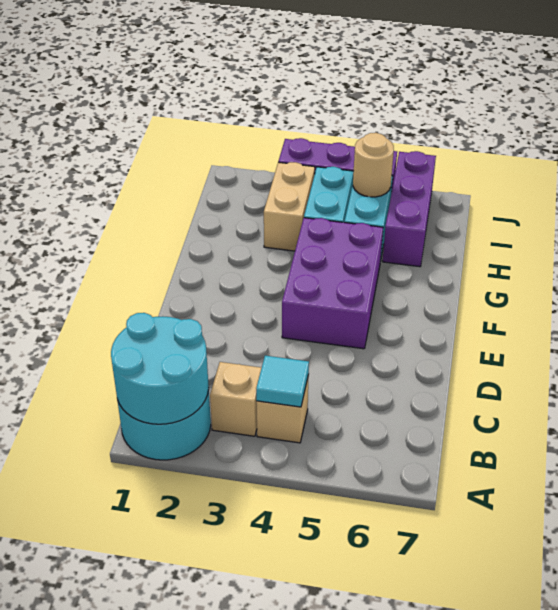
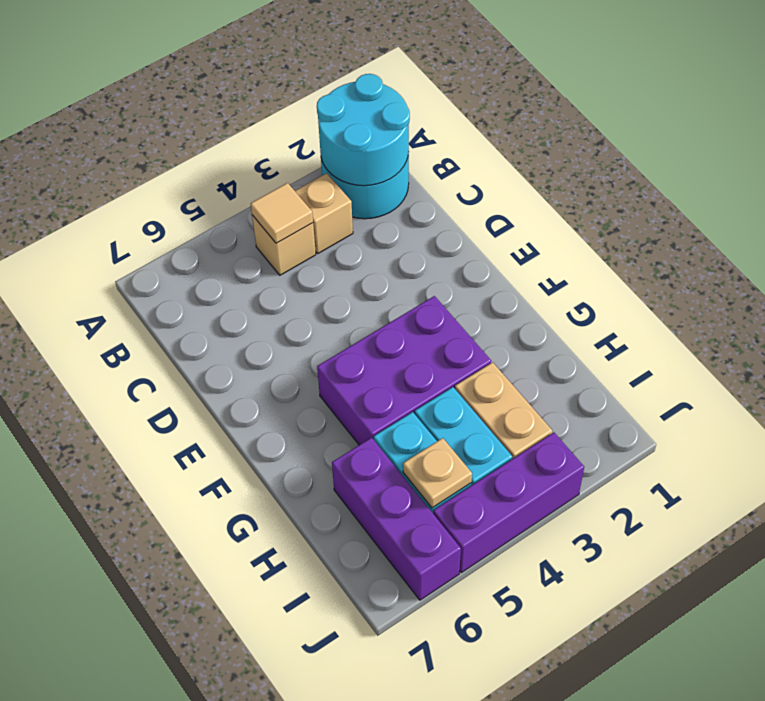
cyan 1x1 tile [256,356,309,407] -> tan 1x1 tile [251,183,313,243]
purple 2x3 brick [282,218,383,349] -> purple 2x3 brick turned to [317,296,491,445]
tan 1x1 round brick [353,133,394,197] -> tan 1x1 plate [403,438,472,508]

